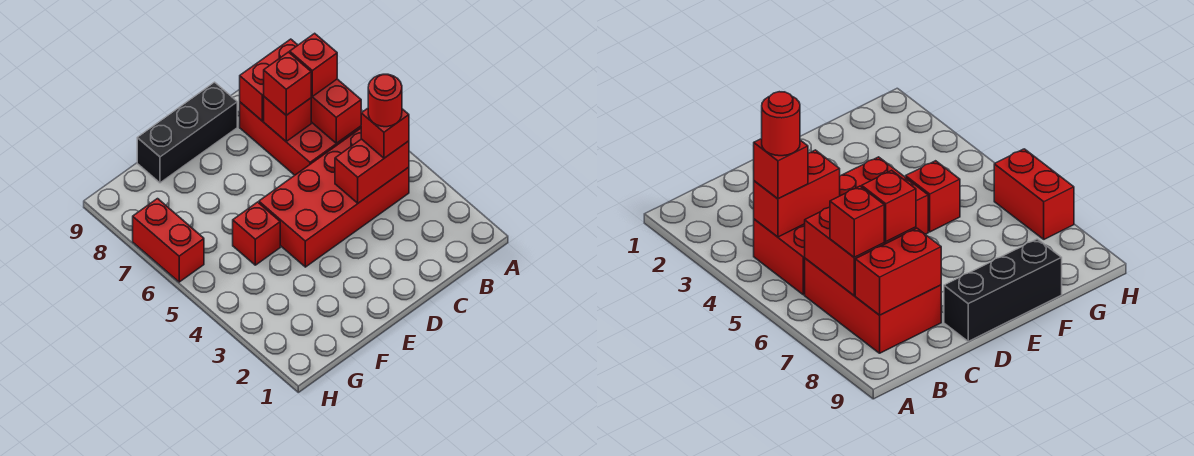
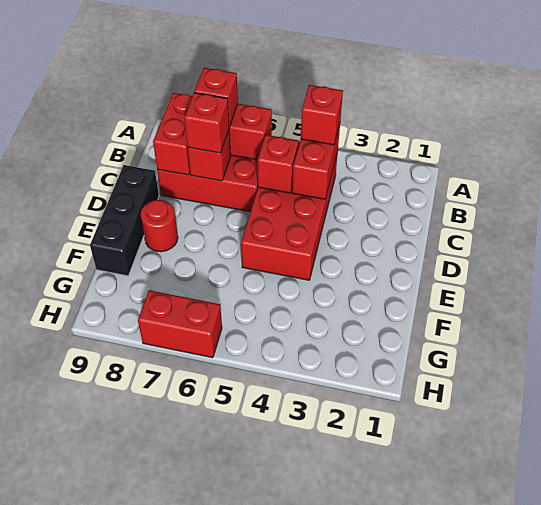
red 1x1 round brick [368,74,402,127] -> red 1x1 round brick moved to [140,200,178,252]
red 1x1 brick [233,202,280,265] -> red 1x1 brick moved to [258,135,299,193]

